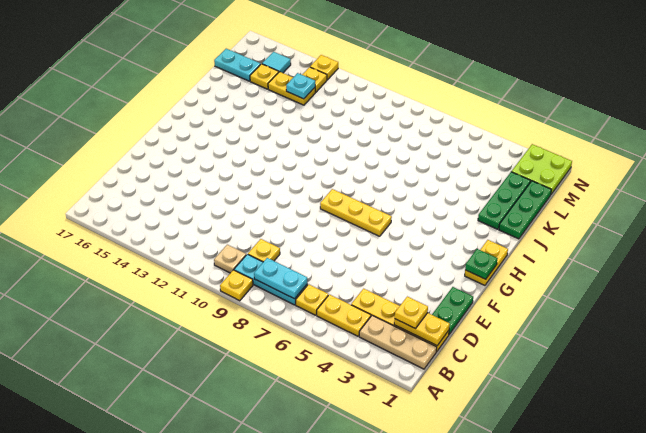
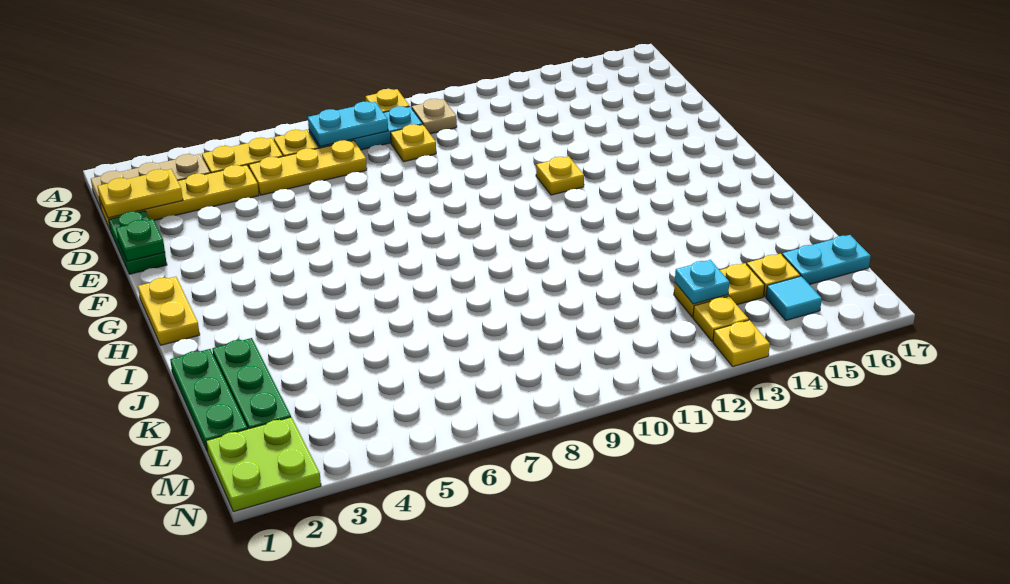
yellow 1x1 plate [395,297,428,328] -> yellow 1x1 plate moved to [536,156,584,195]
green 1x1 plate [465,249,498,279] -> green 1x1 plate moved to [116,219,165,261]
yellow 1x3 plate [320,189,392,236] -> yellow 1x3 plate moved to [249,140,367,195]

